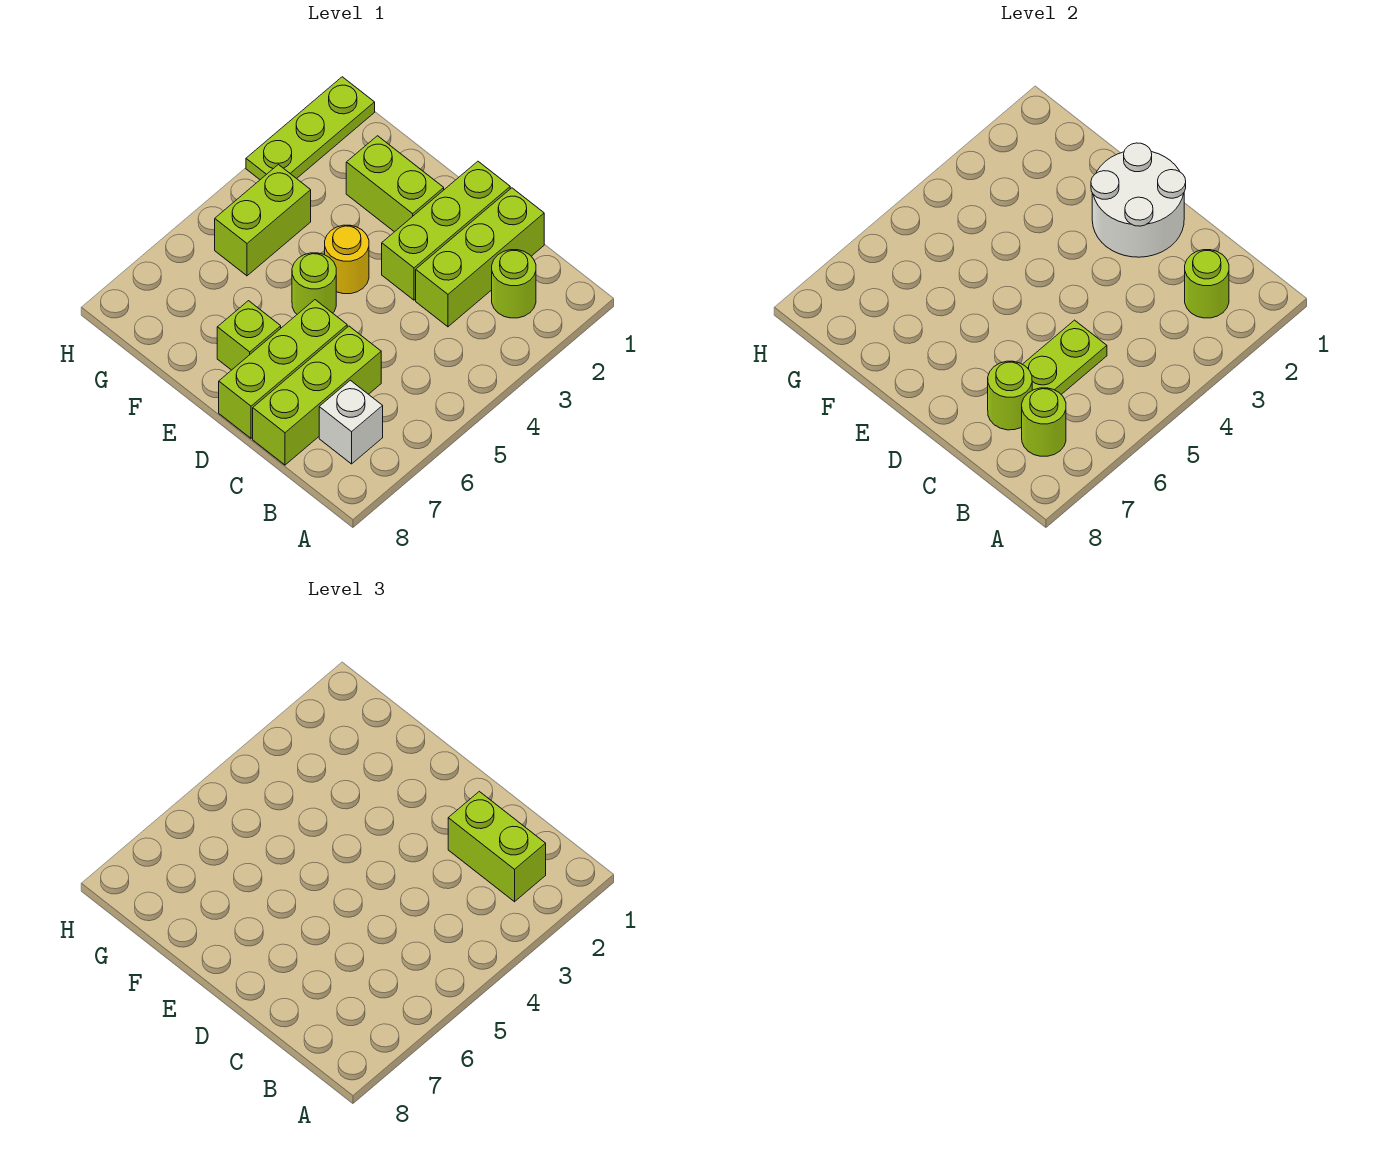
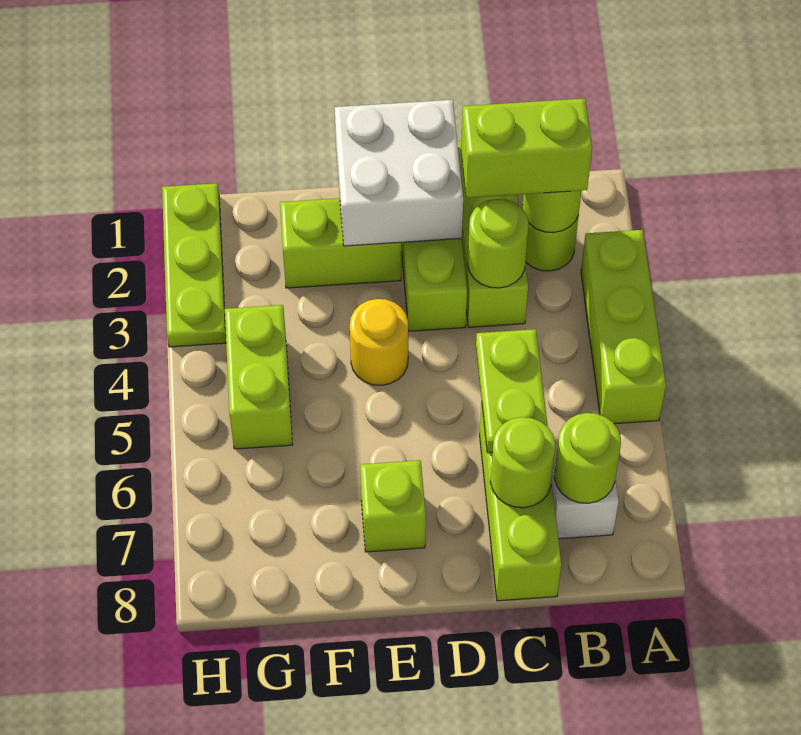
white 2x2 round brick [1091,143,1186,257] -> white 2x2 brick [334,100,463,246]
lime 1x3 brick [219,300,347,438] -> lime 1x3 brick moved to [581,230,666,424]
lime 1x1 round brick [292,253,336,314] -> lime 1x1 round brick moved to [467,199,529,288]

